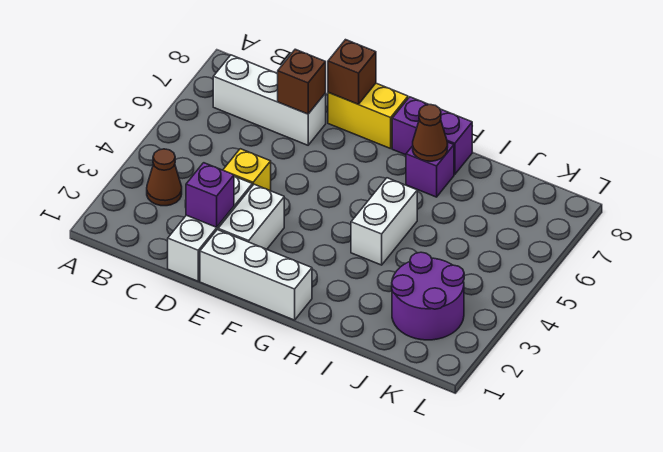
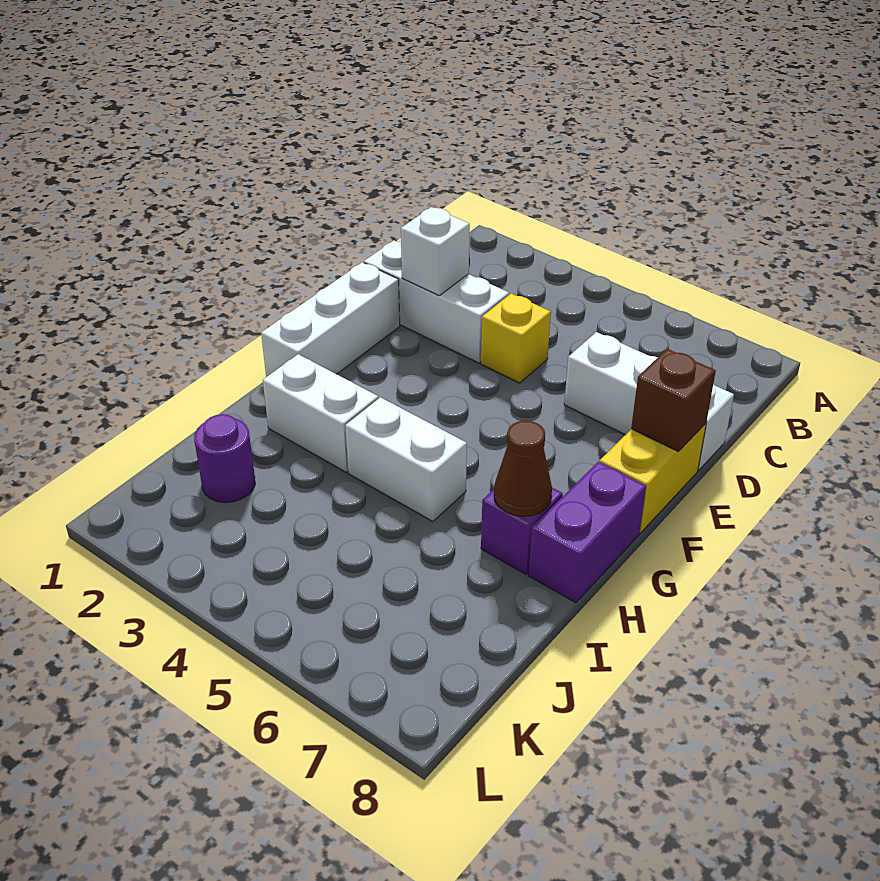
brown 1x1 cone [147,149,182,206] -> none
white 1x3 brick [213,55,326,145] -> white 1x3 brick turned to [564,332,734,470]
purple 1x1 brick [186,163,234,227] -> white 1x1 brick [401,207,470,296]
brown 1x1 brick [278,49,326,114] -> none
white 1x2 brick [218,184,284,249] -> white 1x2 brick moved to [263,354,378,472]
purple 2x2 round brick [392,252,464,340] -> purple 1x1 round brick [194,414,255,502]

